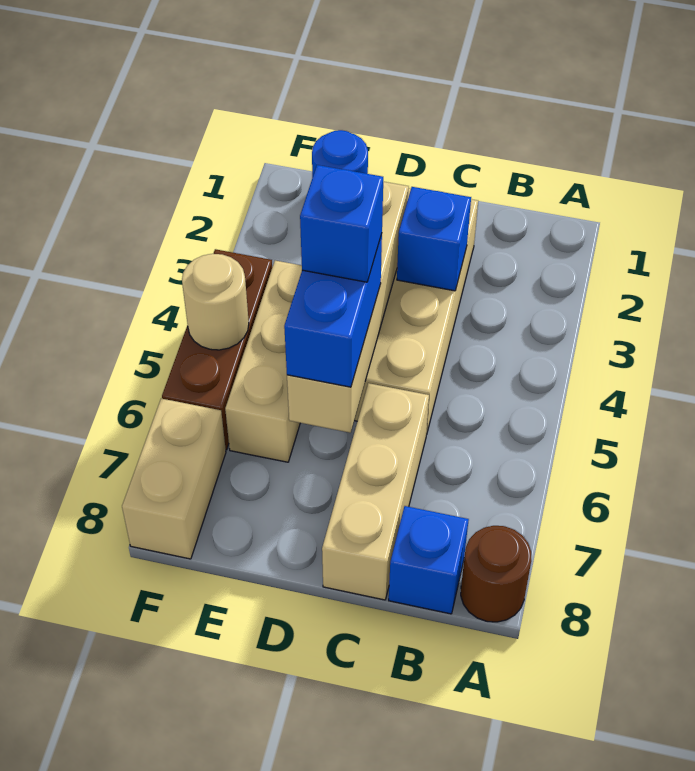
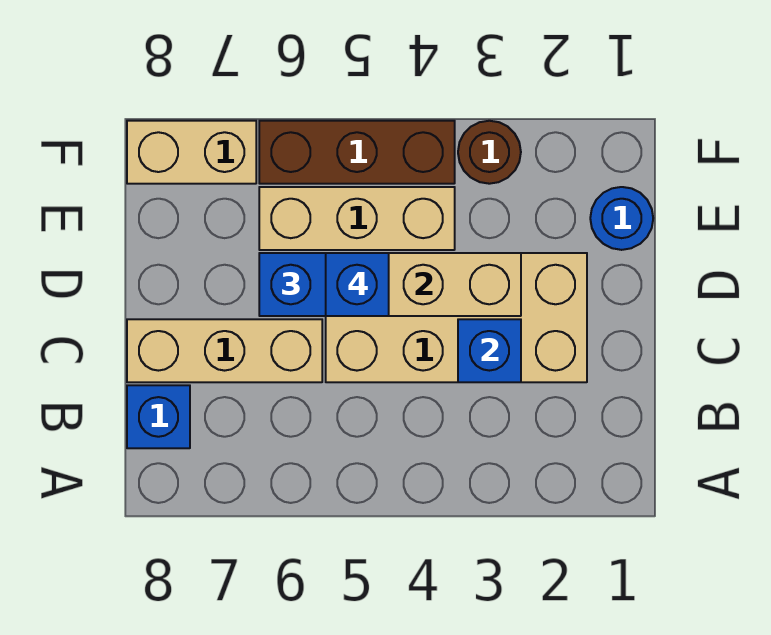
brown 1x1 round brick [461,526,531,622] -> brown 1x1 round brick moved to [458,121,521,184]
tan 1x1 round brick [182,254,249,350] -> none

